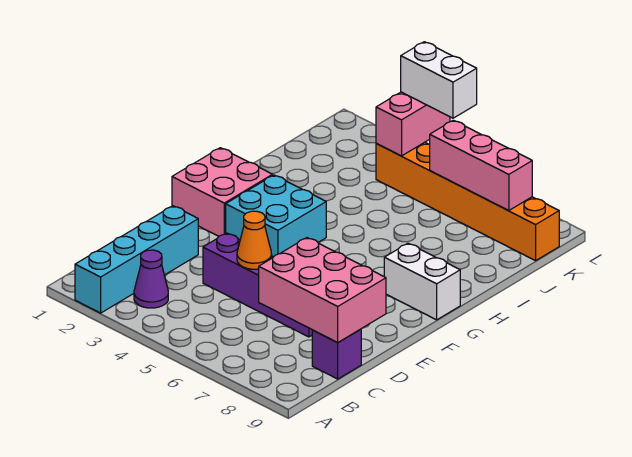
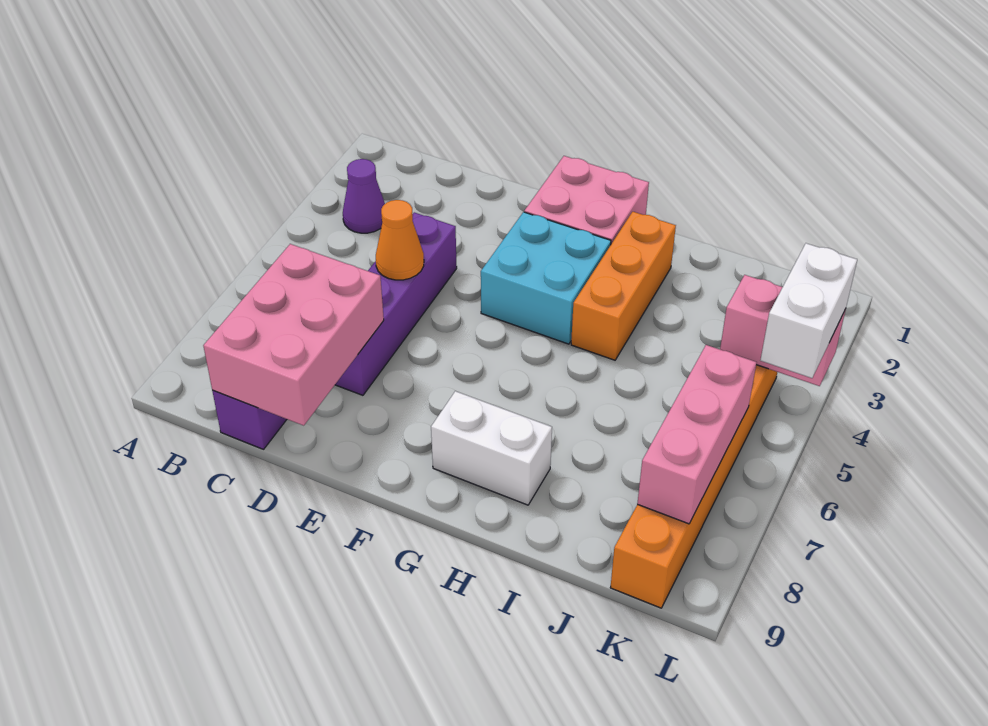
cyan 1x4 brick [75,206,198,313] -> none
white 1x2 brick [384,243,460,320] -> white 1x2 brick turned to [431,391,552,505]
none -> orange 1x3 brick [571,212,676,360]

